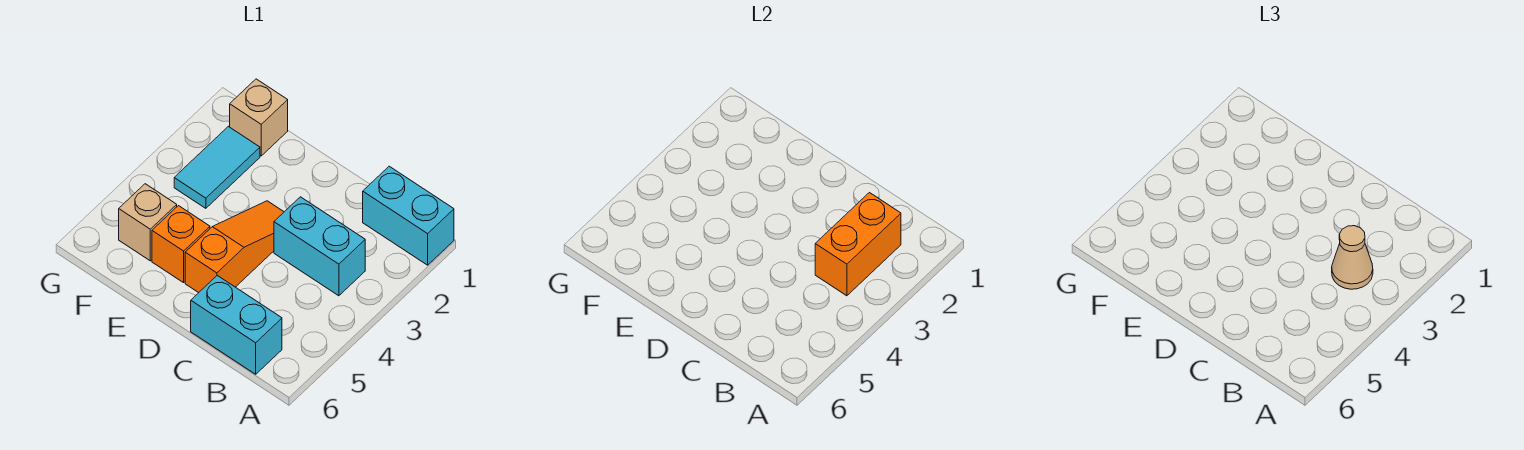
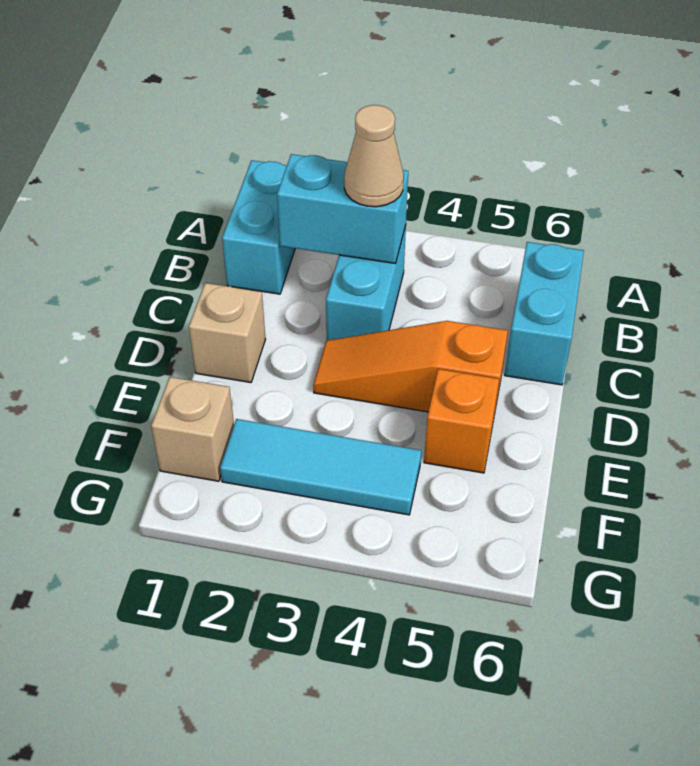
orange 1x2 brick [815,193,901,296] -> cyan 1x2 brick [277,154,408,264]
cyan 1x2 tile [174,126,260,208] -> cyan 1x3 tile [220,419,421,515]
tan 1x1 brick [119,184,177,261] -> tan 1x1 brick moved to [189,283,265,383]

